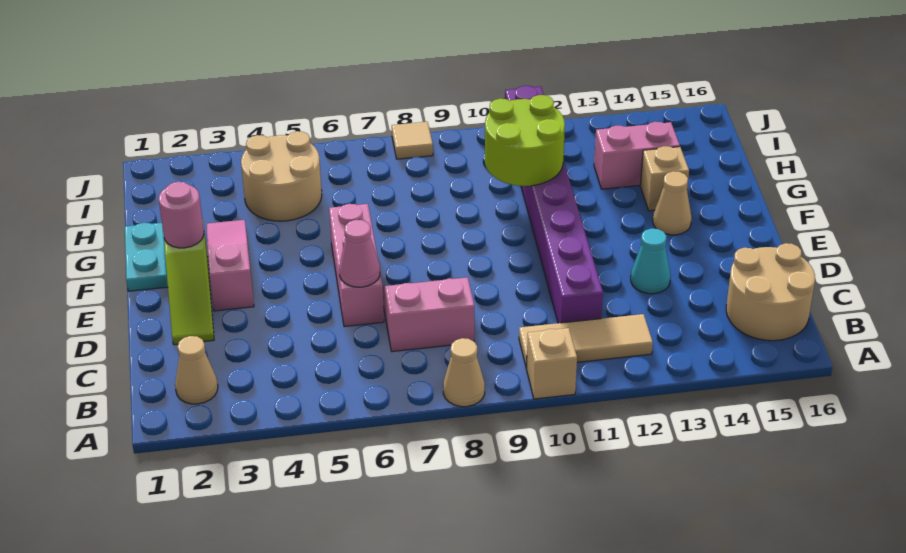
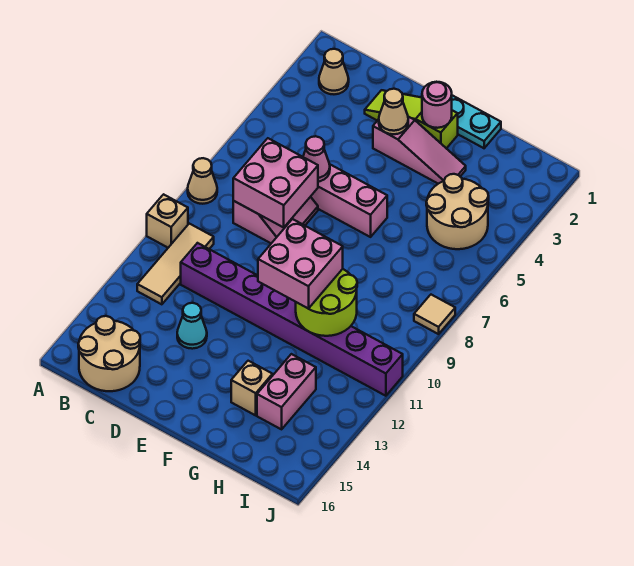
none -> pink 2x2 brick [233,138,318,227]
none -> pink 2x2 brick [258,219,343,309]
tan 1x1 cone [653,171,692,235] -> tan 1x1 cone moved to [379,89,408,134]

